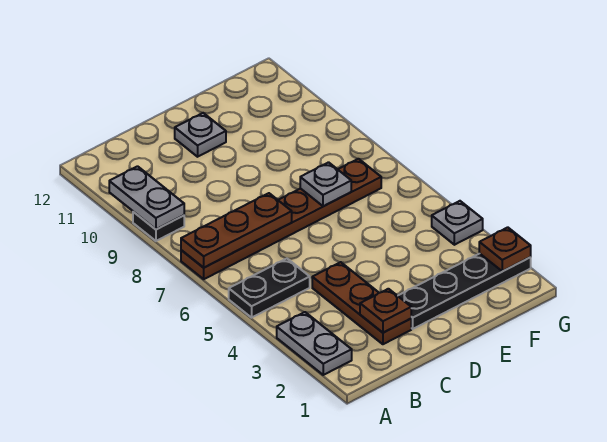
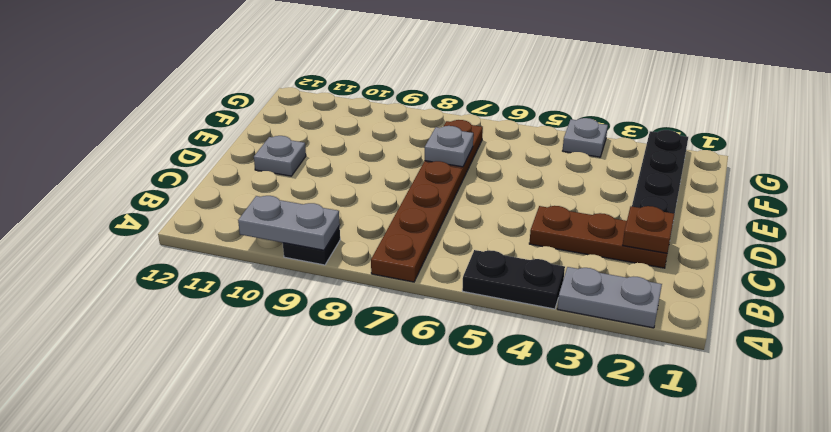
black 1x2 plate [229,258,310,318] -> black 1x2 plate turned to [462,250,565,309]
brown 1x3 plate [181,193,292,268] -> none
brown 1x1 plate [479,227,531,271] -> none

